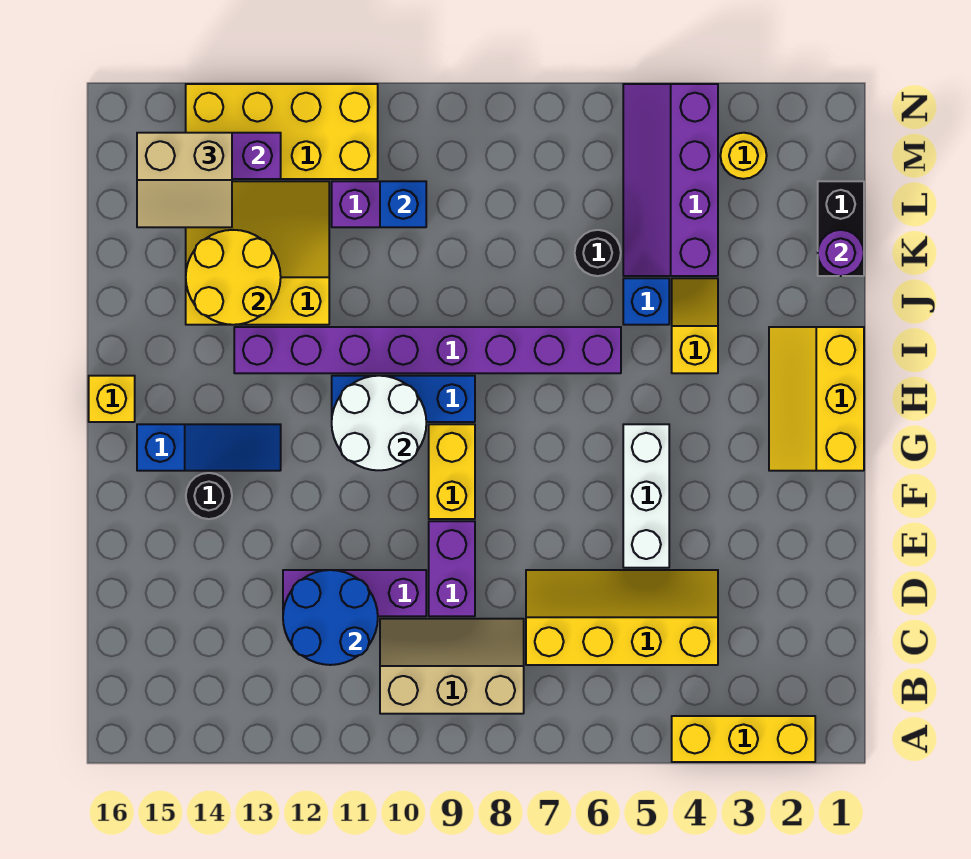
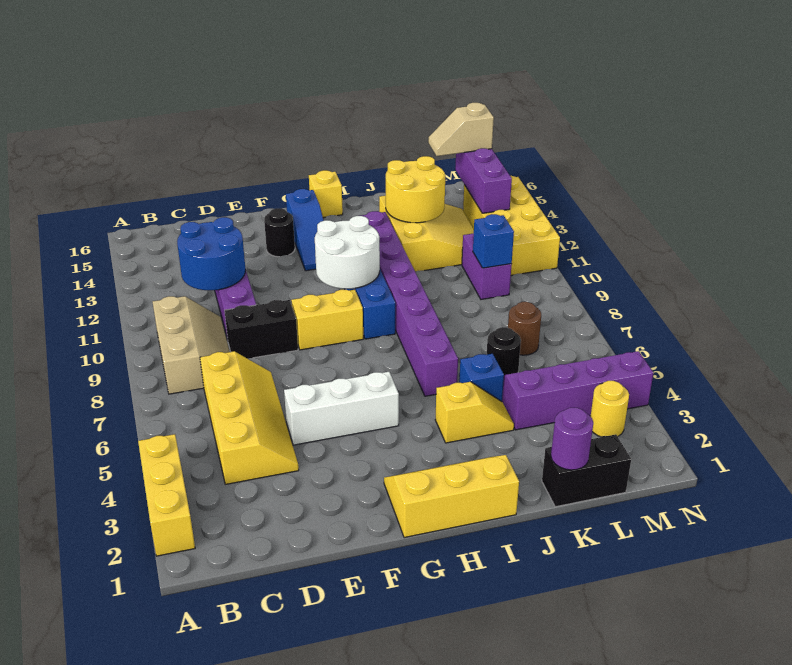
purple 1x2 brick [429,521,475,616] -> black 1x2 brick [225,300,298,359]
none -> brown 1x1 round brick [508,302,541,355]
tan 2x2 slope [137,133,232,227] -> tan 1x2 slope [428,103,494,156]

